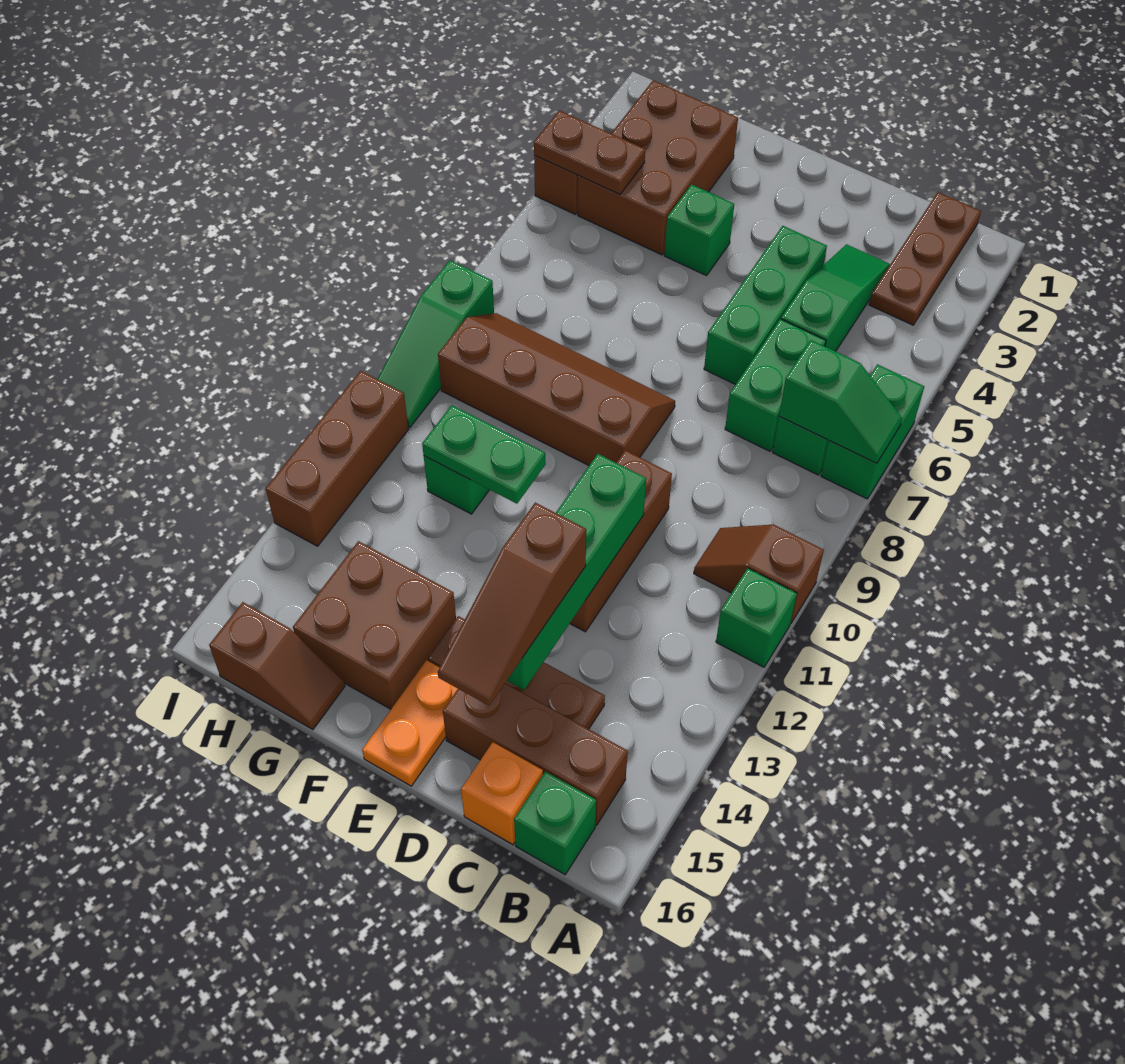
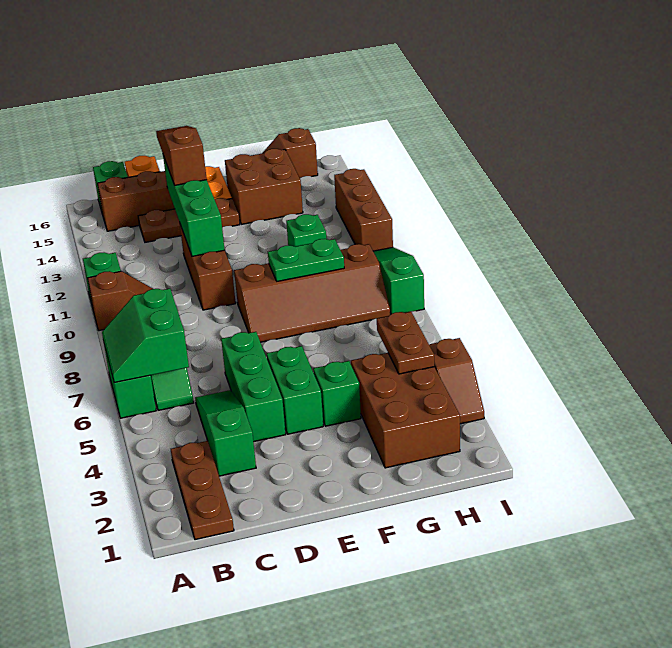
green 1x2 slope [779,340,902,463] -> green 2x2 slope [102,289,189,383]
green 1x3 slope [781,244,890,351] -> green 1x3 slope turned to [195,390,256,476]
green 1x2 brick [725,319,826,451] -> green 1x2 brick moved to [267,346,323,434]
green 1x2 plate [422,405,546,504] -> green 1x2 plate moved to [268,239,344,281]
brown 1x2 plate [534,110,645,195] -> brown 1x2 plate turned to [377,312,434,374]

